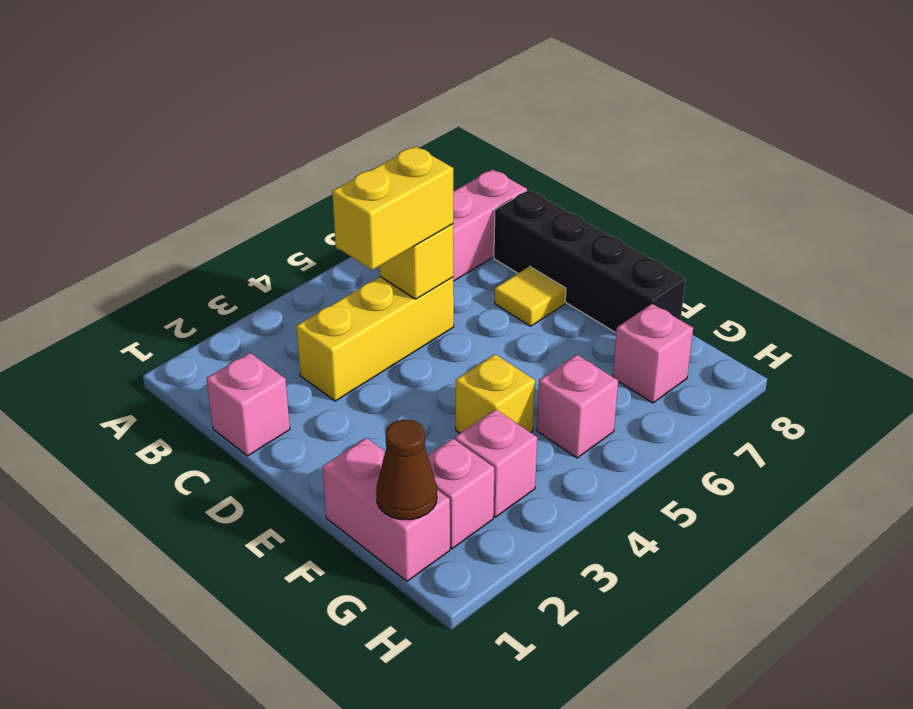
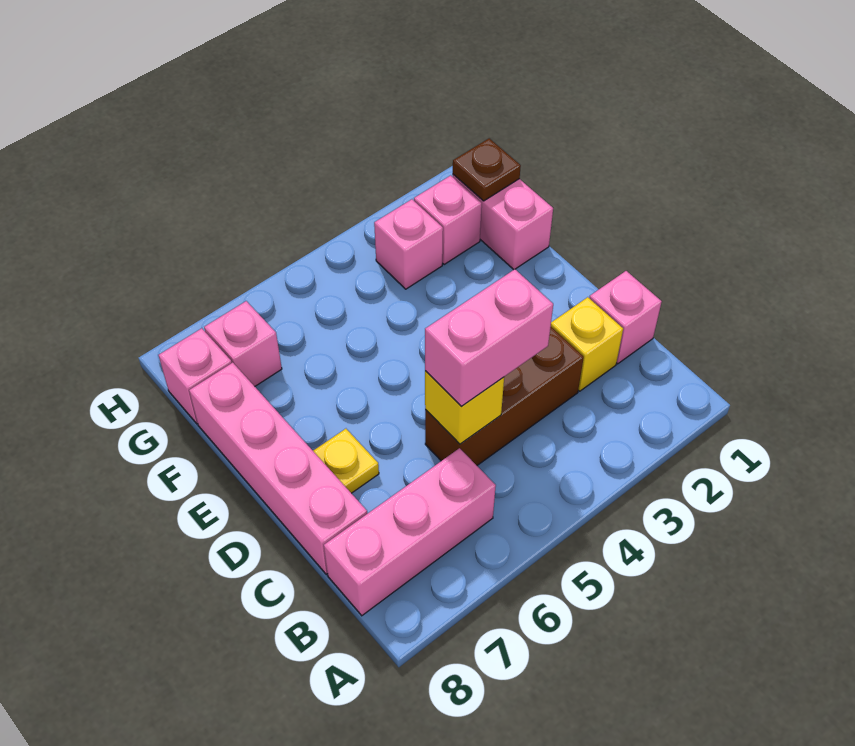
yellow 1x3 brick [296,277,454,401] -> brown 1x3 brick [425,327,584,465]
yellow 1x2 brick [332,146,453,270] -> pink 1x2 brick [425,269,553,407]
black 1x4 brick [494,190,685,333] -> pink 1x4 brick [189,363,367,574]
yellow 1x1 tile [495,266,566,326] -> yellow 1x1 plate [313,429,379,493]
yellow 1x1 brick [456,354,535,433] -> yellow 1x1 brick moved to [551,297,623,391]
brown 1x1 cone [376,420,437,520] -> brown 1x1 plate [453,138,521,201]
pink 1x1 brick [537,355,618,458] -> pink 1x1 brick moved to [158,328,232,424]

